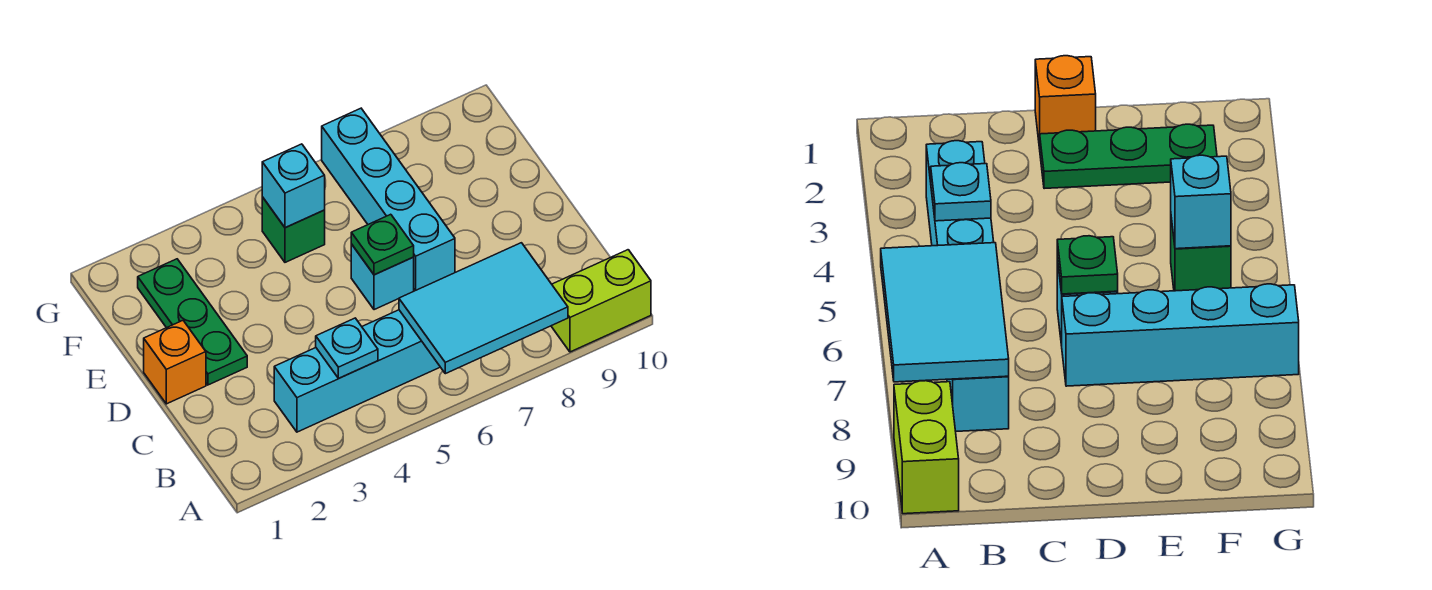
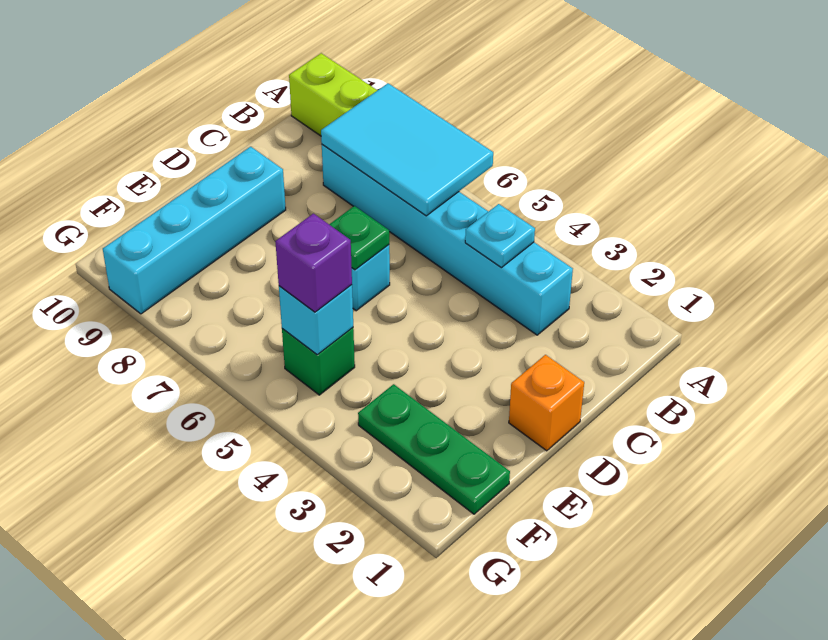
green 1x3 plate [138,259,247,385] -> green 1x3 plate turned to [358,384,510,514]
cyan 1x4 brick [322,108,455,290] -> cyan 1x4 brick moved to [103,147,286,314]
none -> purple 1x1 brick [275,214,352,312]

